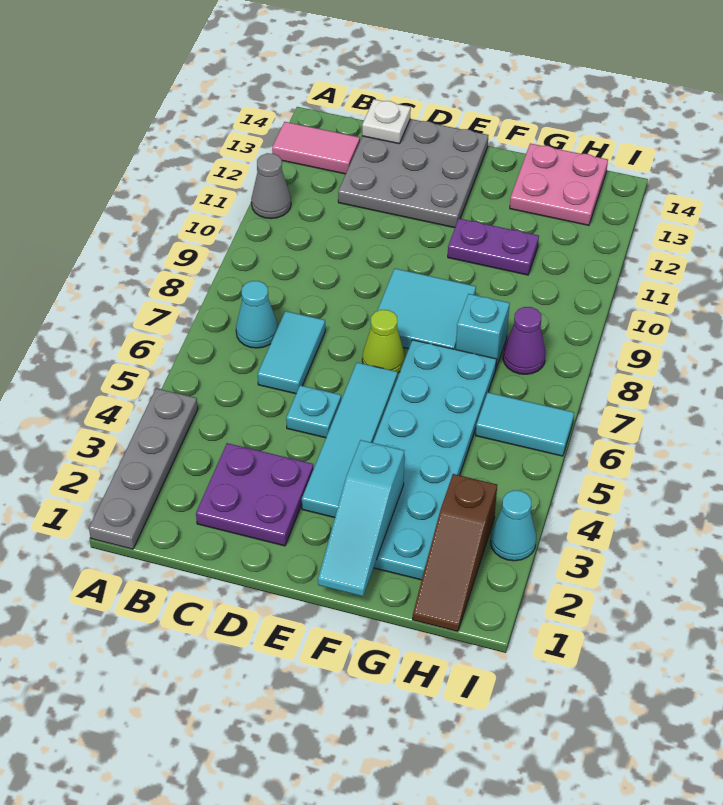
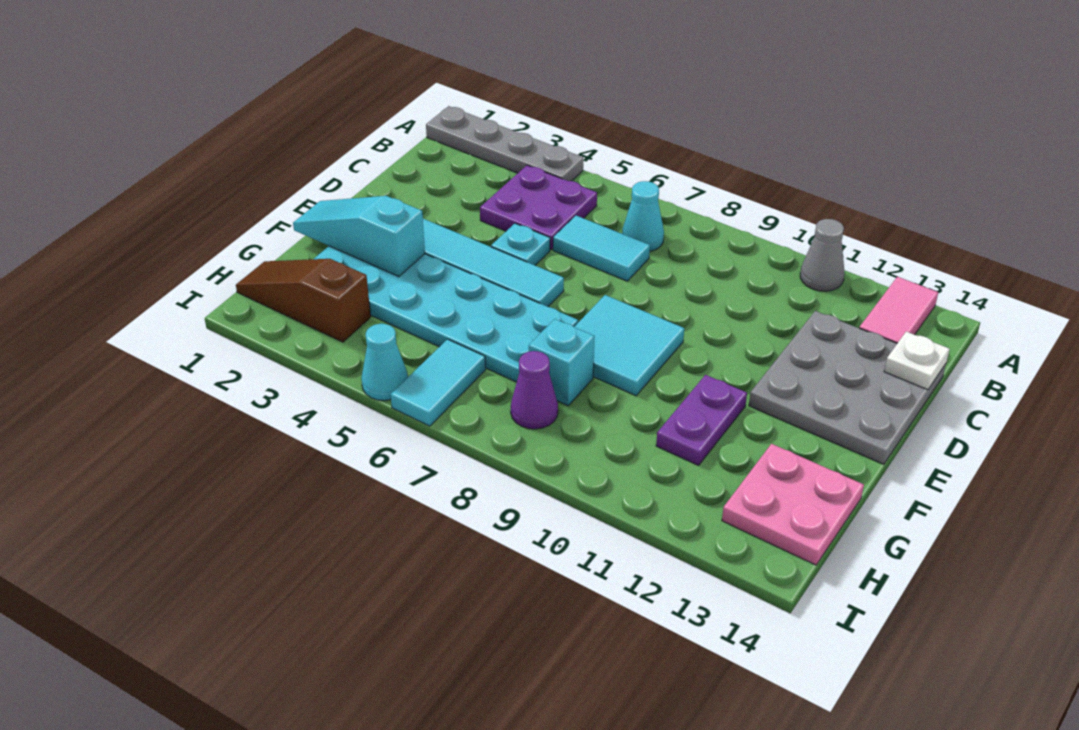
purple 2x2 plate [196,443,313,546] -> purple 2x2 plate moved to [480,165,597,250]
lime 1x1 cone [362,310,405,373] -> none
cyan 1x1 cone [490,490,536,561] -> cyan 1x1 cone moved to [361,324,408,401]

